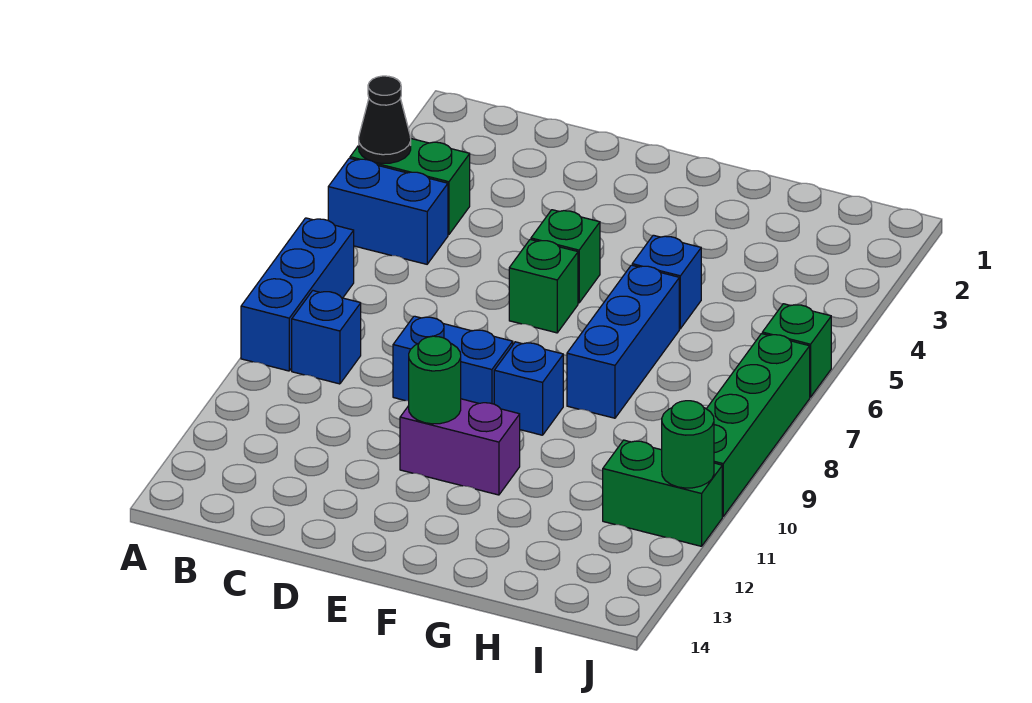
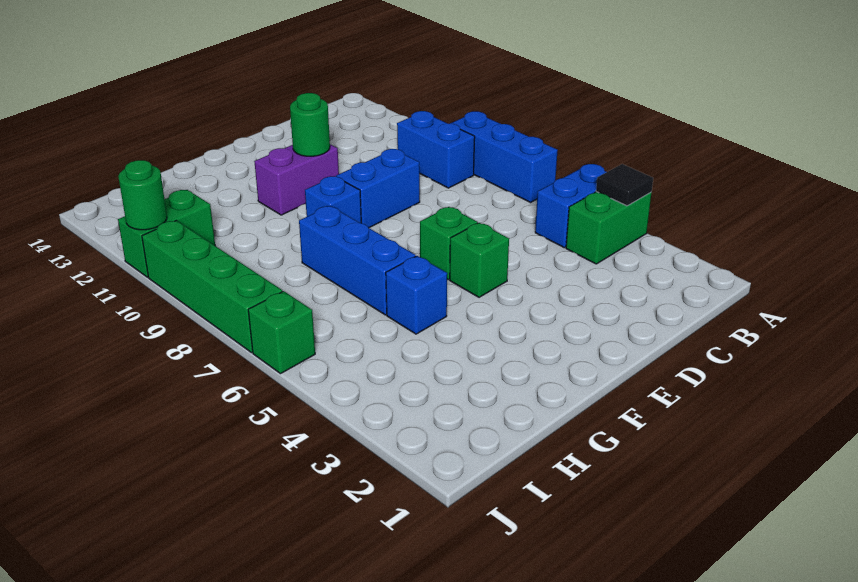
black 1x1 cone [359,76,411,163] -> black 1x1 tile [596,164,653,206]
blue 1x1 brick [292,291,361,384] -> blue 1x2 brick [397,111,475,188]

